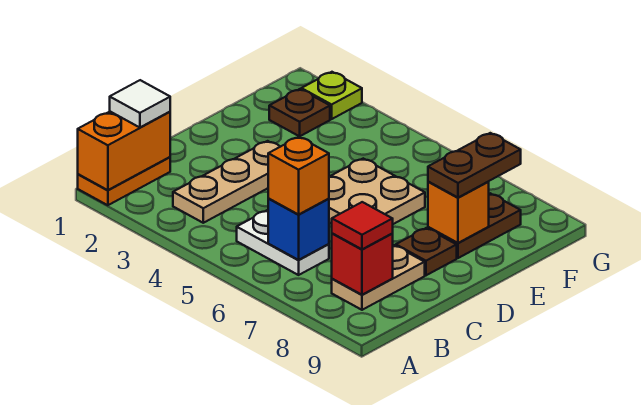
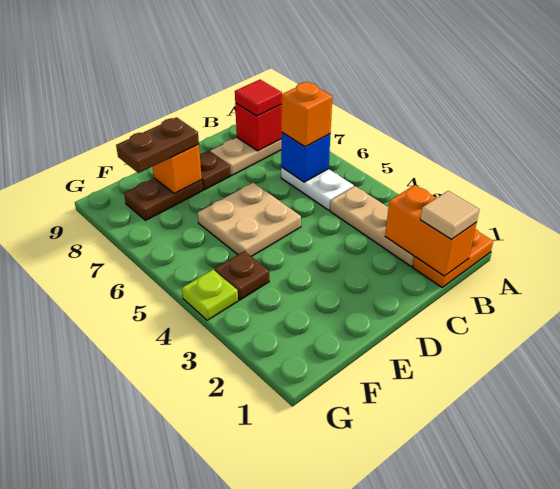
orange 1x2 brick [78,112,170,190] -> orange 1x2 brick turned to [385,185,477,276]
white 1x1 tile [110,80,170,128] -> tan 1x1 tile [420,191,479,239]
tan 1x3 plate [173,141,280,223] -> tan 1x3 plate turned to [330,186,415,267]
brown 1x1 plate [269,89,330,136] -> brown 1x1 plate moved to [215,251,269,300]
lime 1x1 plate [301,72,362,119] -> lime 1x1 plate moved to [182,270,238,320]

